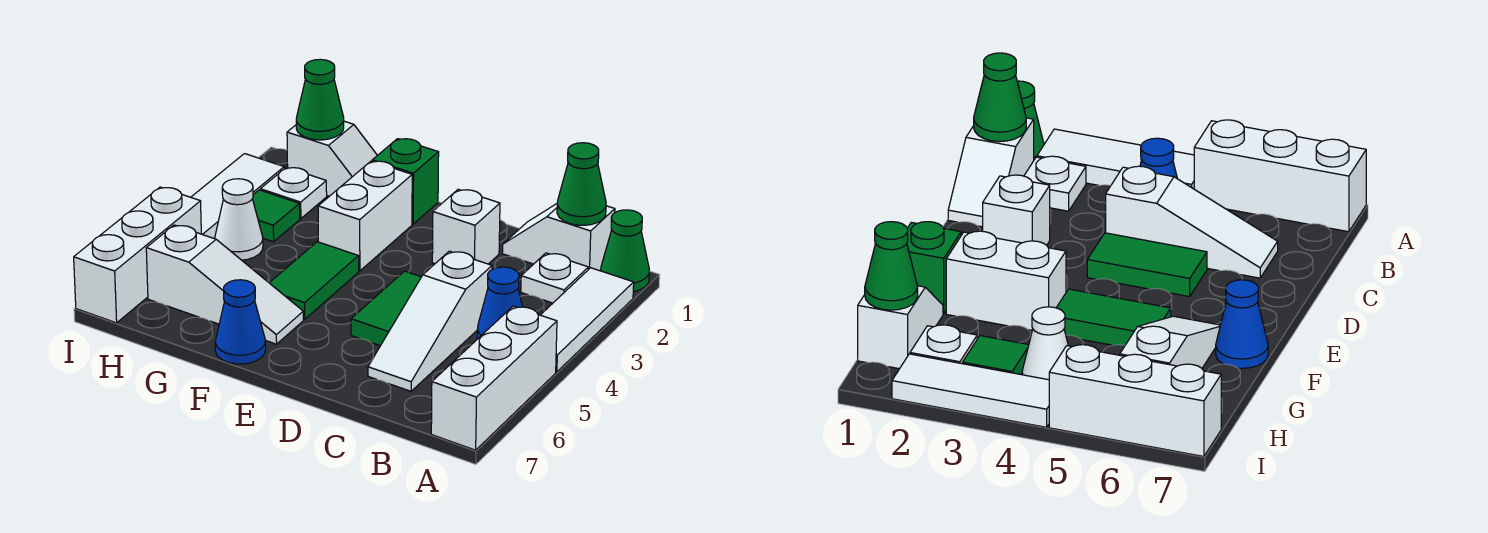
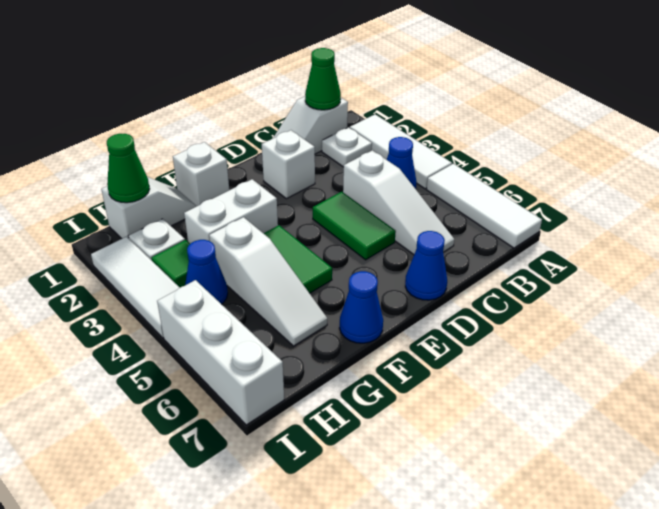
green 1x1 cone [601,210,649,292] -> none
white 1x3 brick [431,306,557,450] -> white 1x3 tile [426,164,542,248]
none -> blue 1x1 cone [405,231,447,300]
green 1x1 brick [372,139,439,224] -> white 1x1 brick [173,142,229,206]
white 1x2 brick [318,161,412,271] -> white 1x2 brick turned to [184,179,278,244]
white 1x3 slope [146,225,303,344] -> white 1x3 slope turned to [209,217,327,346]
white 1x1 cone [215,179,263,260] -> blue 1x1 cone [185,240,228,304]

